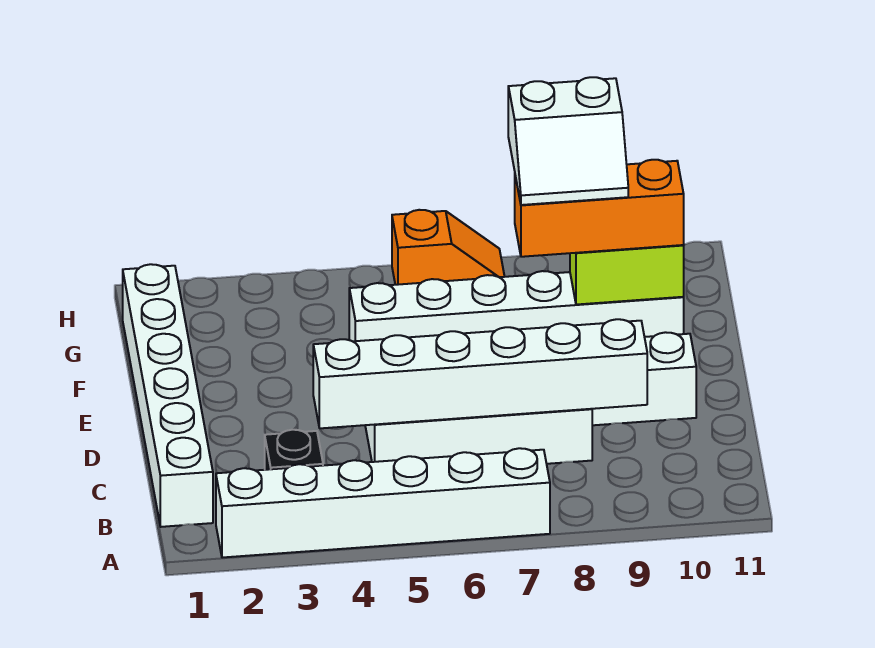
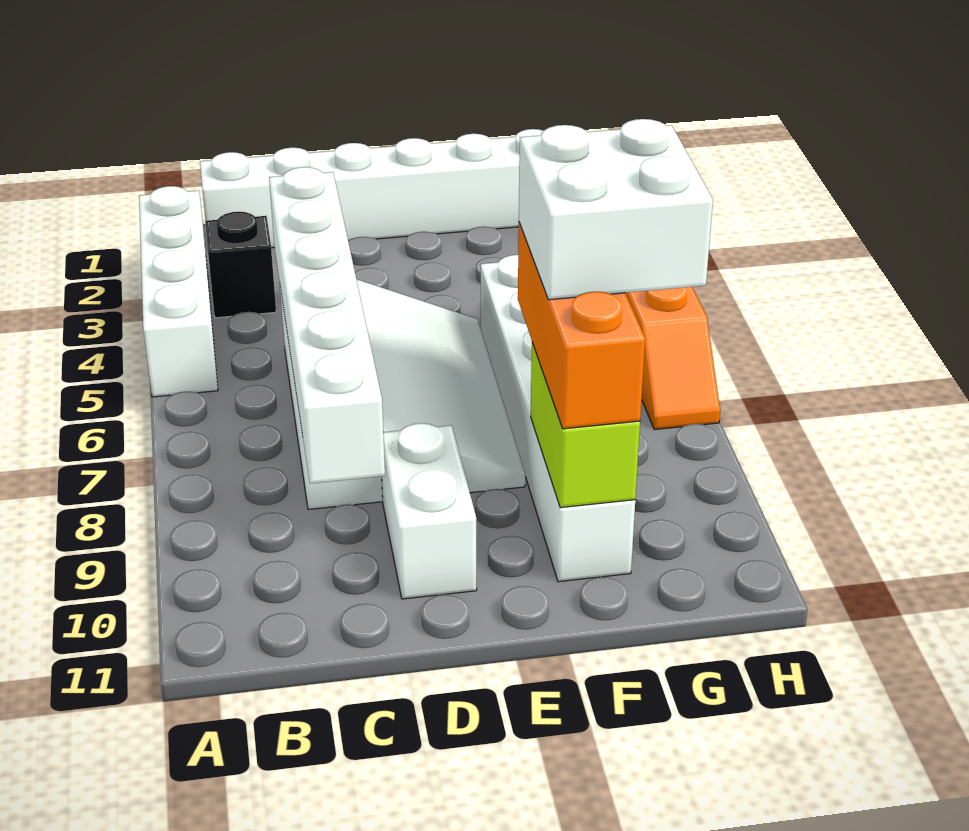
white 1x6 brick [216,448,550,558] -> white 1x4 brick [139,186,218,397]
white 2x2 slope [508,77,628,205] -> white 2x2 brick [519,119,713,300]

